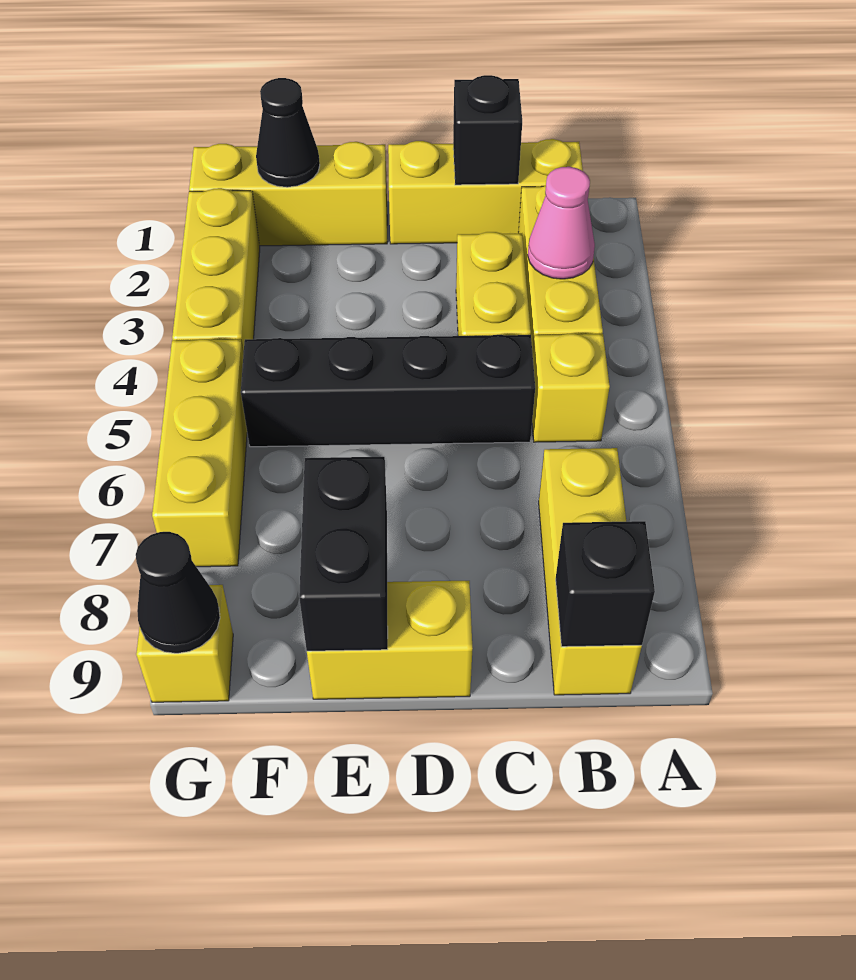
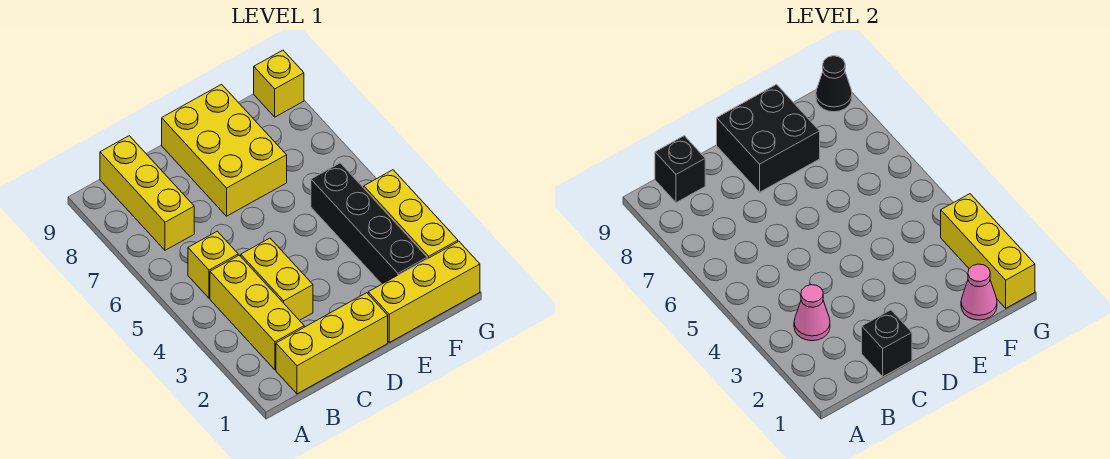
black 1x4 brick [241,335,535,447] -> black 1x4 brick turned to [311,163,427,284]
yellow 1x2 brick [307,581,472,699] -> yellow 2x3 brick [162,85,287,216]
black 1x2 brick [299,457,388,651] -> black 2x2 brick [717,85,820,192]
black 1x1 cone [256,78,320,187] -> pink 1x1 cone [961,264,997,320]
yellow 1x3 brick [152,339,247,567] -> yellow 1x3 brick moved to [941,194,1035,308]

